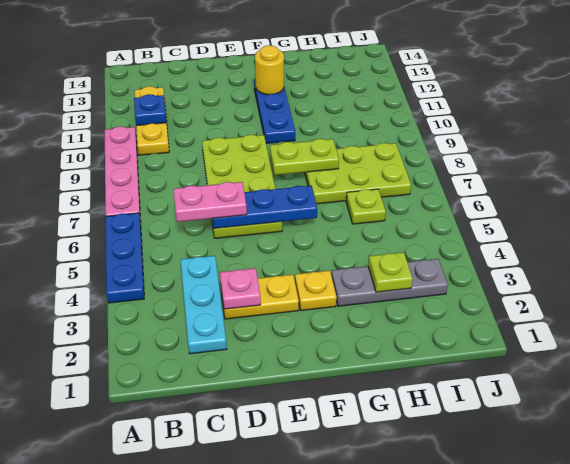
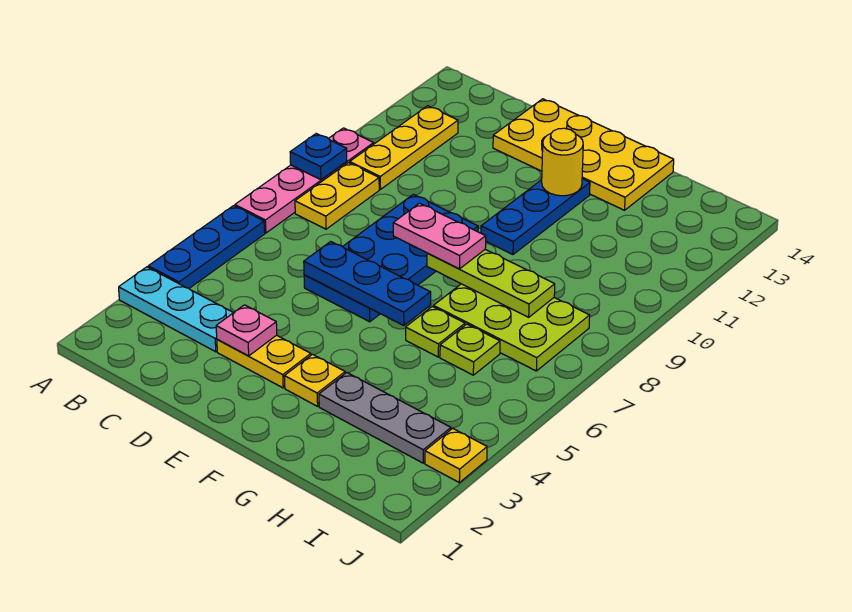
none -> yellow 1x2 plate [295,163,379,229]
blue 1x1 plate [134,94,166,126] -> blue 1x1 plate moved to [290,134,347,180]
cyan 1x3 plate [180,256,227,354] -> cyan 1x3 plate turned to [119,267,233,352]
pink 1x2 plate [174,182,247,222] -> pink 1x2 plate moved to [393,203,486,269]
lime 2x4 plate [202,135,282,238] -> blue 2x4 plate [304,194,478,322]
none -> yellow 2x4 plate [493,99,674,210]
lime 1x2 plate [270,139,339,175] -> lime 1x3 plate [427,250,555,317]
lime 1x1 plate [368,252,413,292] -> lime 1x1 plate moved to [406,307,465,357]
none -> yellow 1x1 plate [425,428,487,483]

